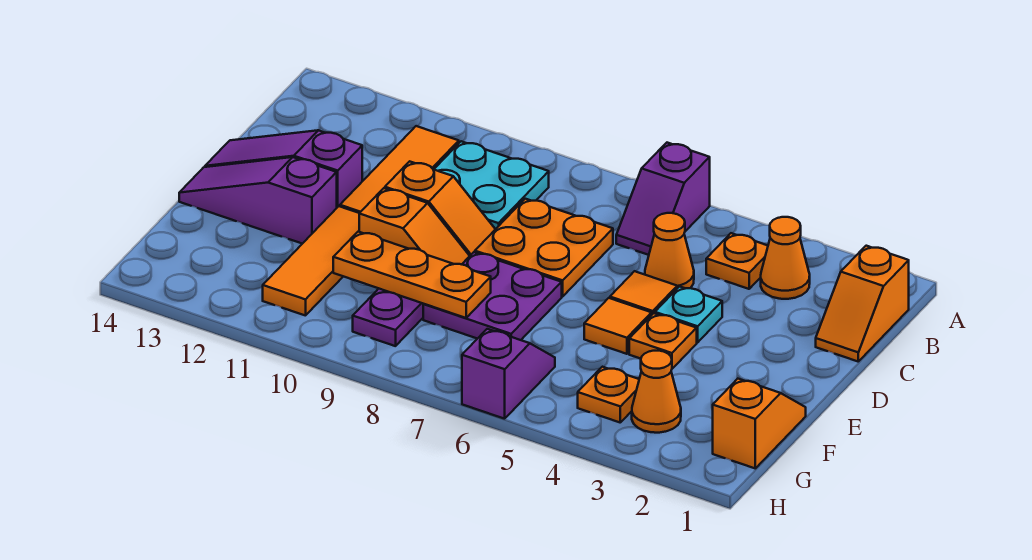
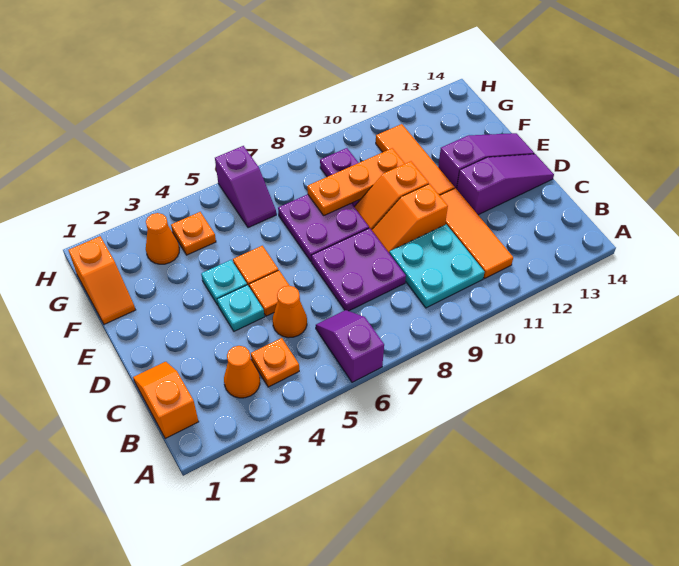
orange 2x2 plate [475,199,613,297] -> purple 2x2 plate [312,228,406,311]
orange 1x1 plate [629,313,697,369] -> cyan 1x1 plate [201,260,247,305]

